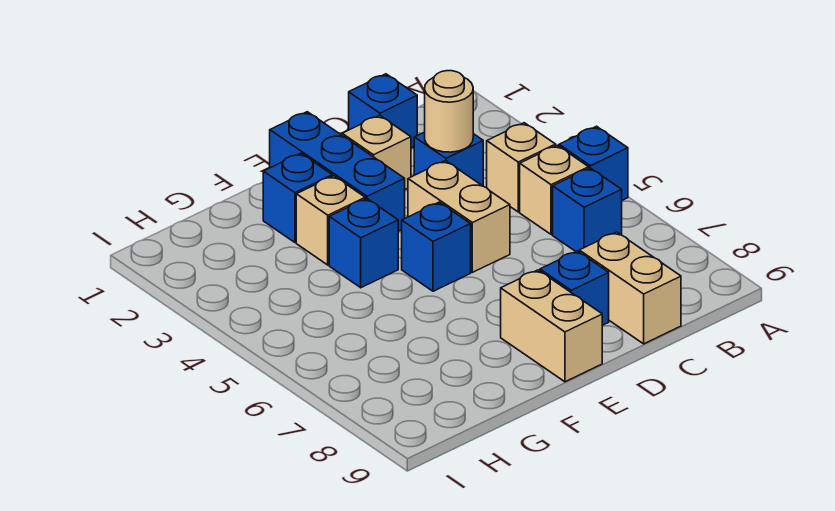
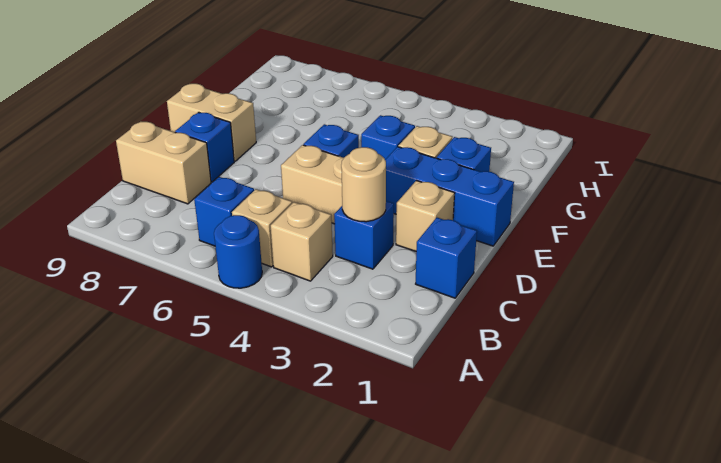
blue 1x1 brick [559,126,628,200] -> blue 1x1 round brick [214,215,262,288]

